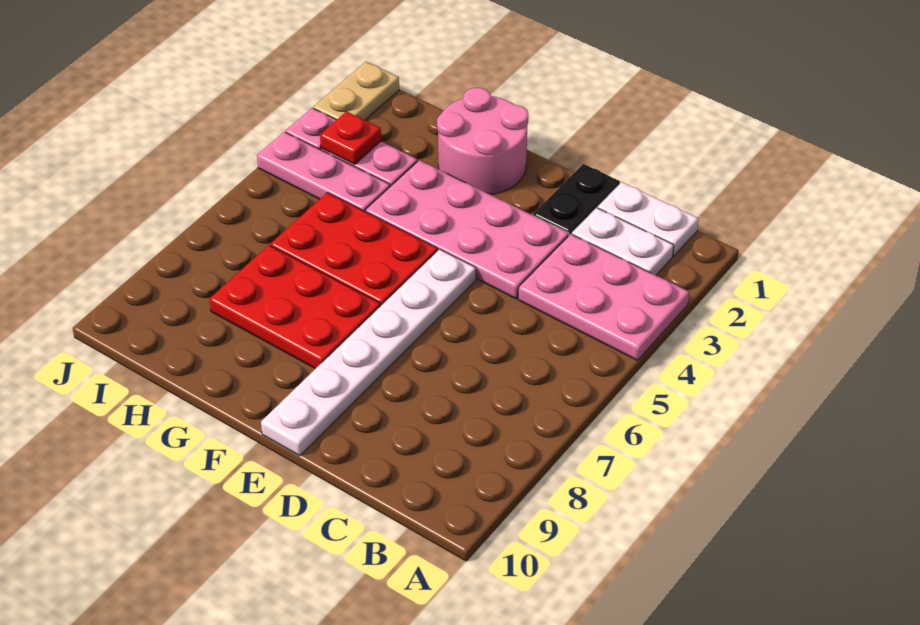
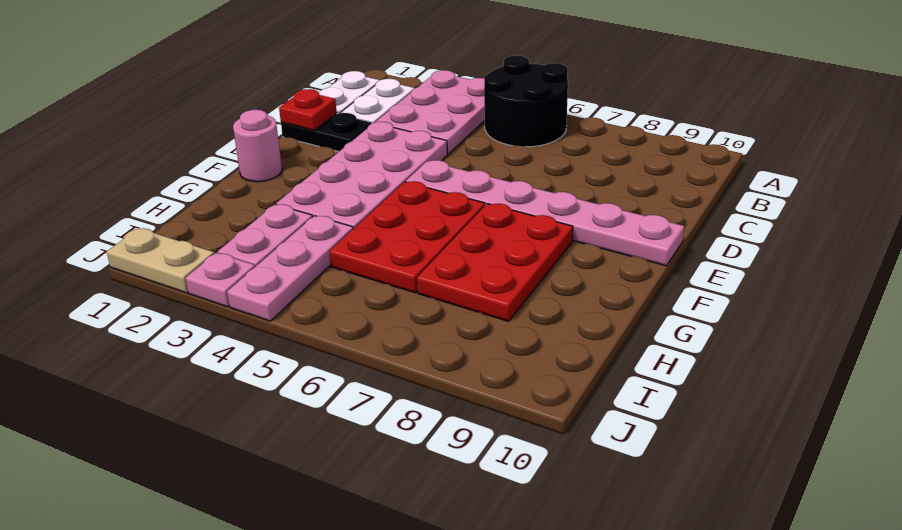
none -> black 2x2 round brick [484,55,568,147]
white 1x6 plate [261,249,476,456] -> pink 1x6 plate [406,160,684,266]
pink 2x2 round brick [437,88,528,195] -> pink 1x1 round brick [233,110,282,182]
red 1x1 plate [320,111,381,165] -> red 1x1 plate moved to [279,89,337,130]

